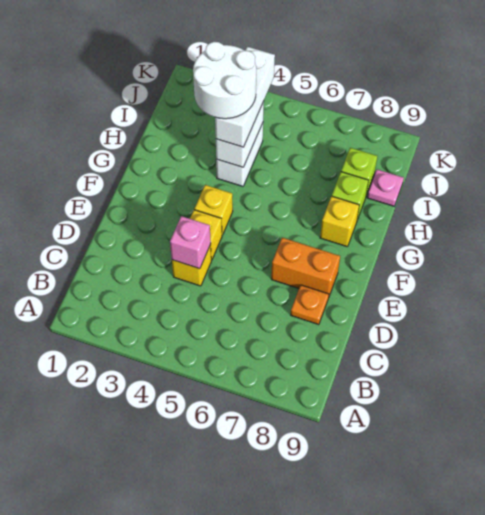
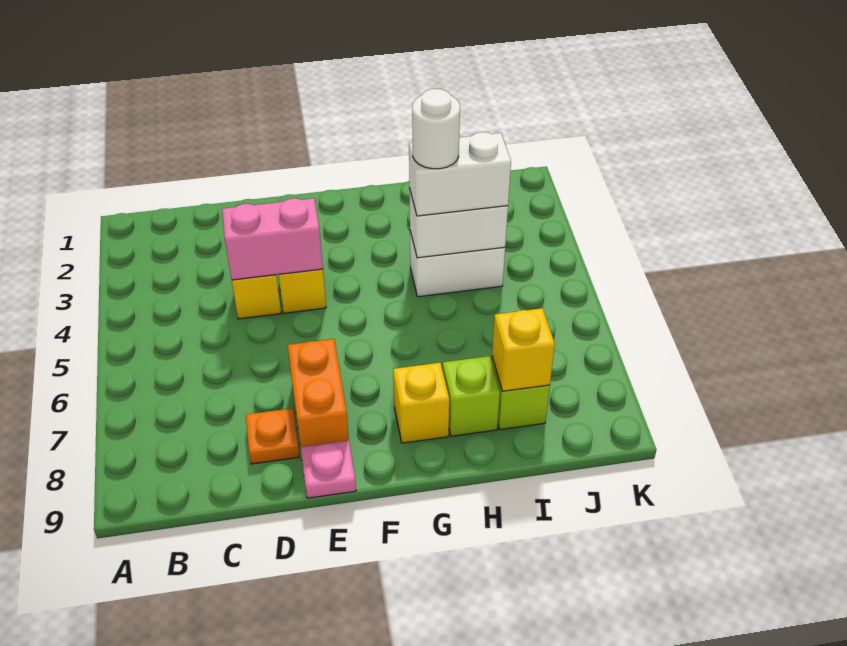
pink 1x1 brick [170,216,211,269] -> pink 1x2 brick [222,198,323,280]
yellow 1x1 brick [194,185,233,235] -> yellow 1x1 brick moved to [492,308,555,391]
white 2x2 round brick [193,42,256,119] -> white 1x1 round brick [412,89,460,169]
white 1x3 brick [215,47,275,147] -> white 1x2 brick [409,132,511,216]
pink 1x1 plate [367,170,404,206] -> pink 1x1 plate moved to [301,440,356,498]

